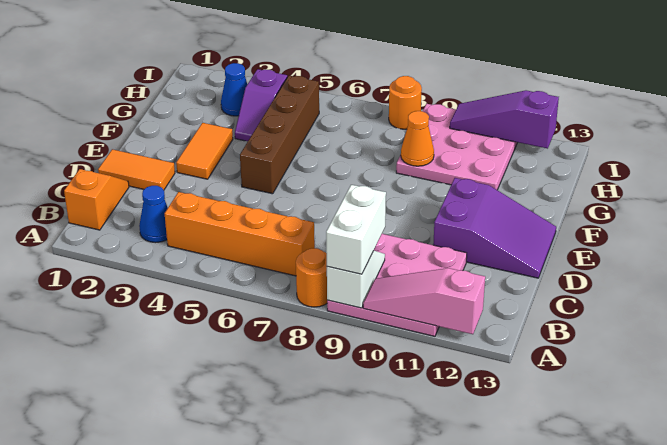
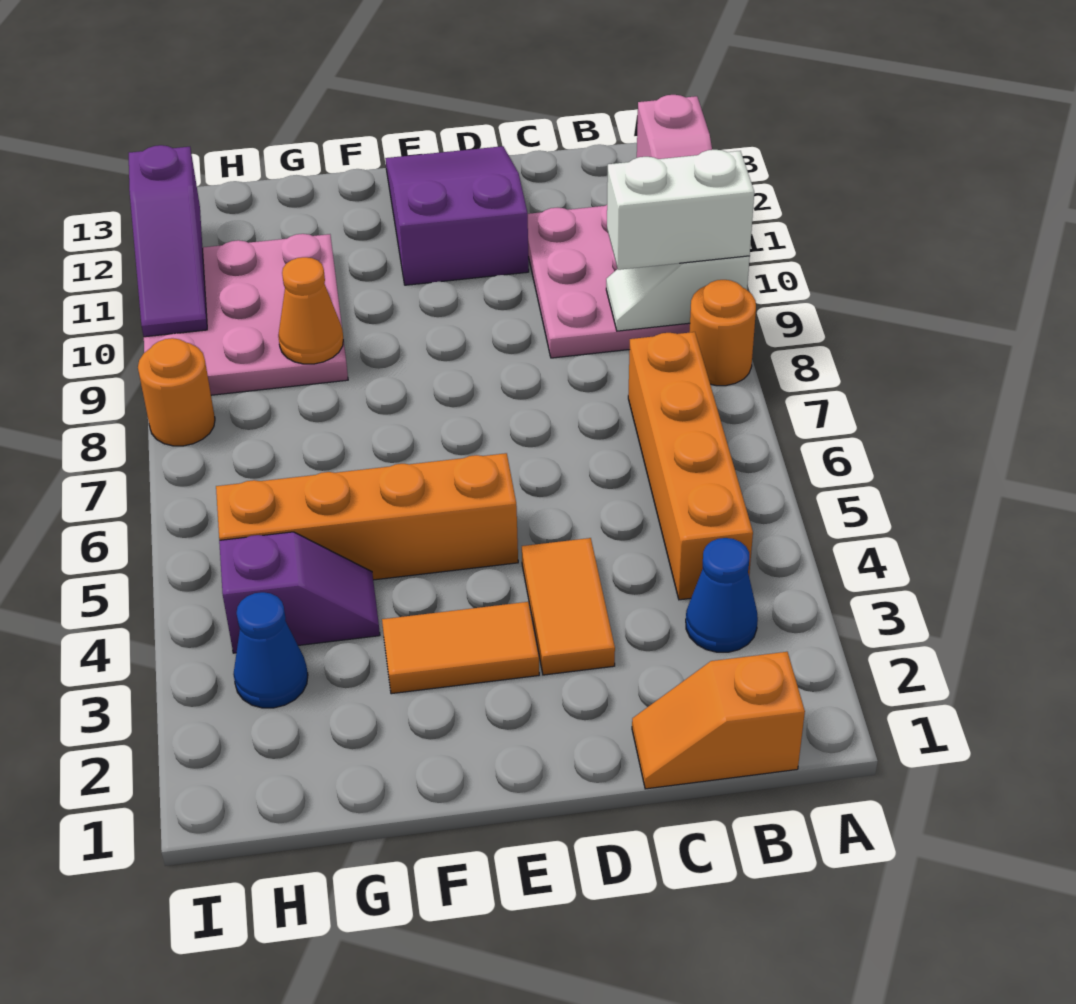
orange 1x2 tile [98,149,175,190] -> orange 1x2 tile moved to [522,538,615,675]
brown 1x4 brick [240,76,319,194] -> orange 1x4 brick [216,453,518,580]

